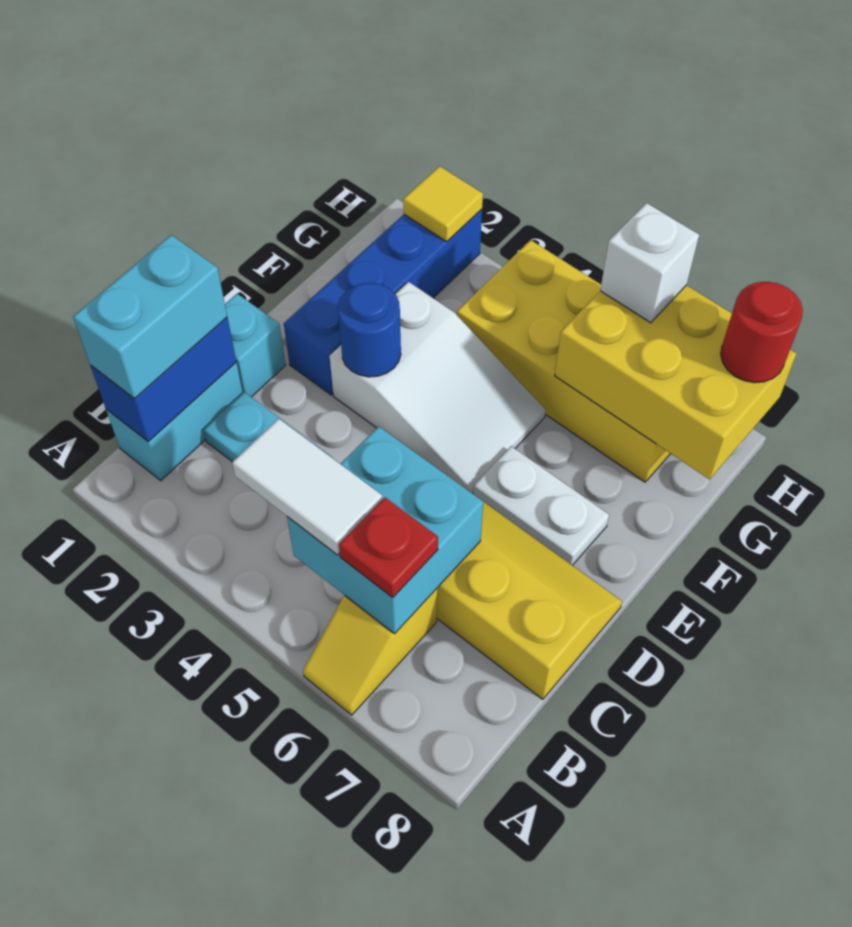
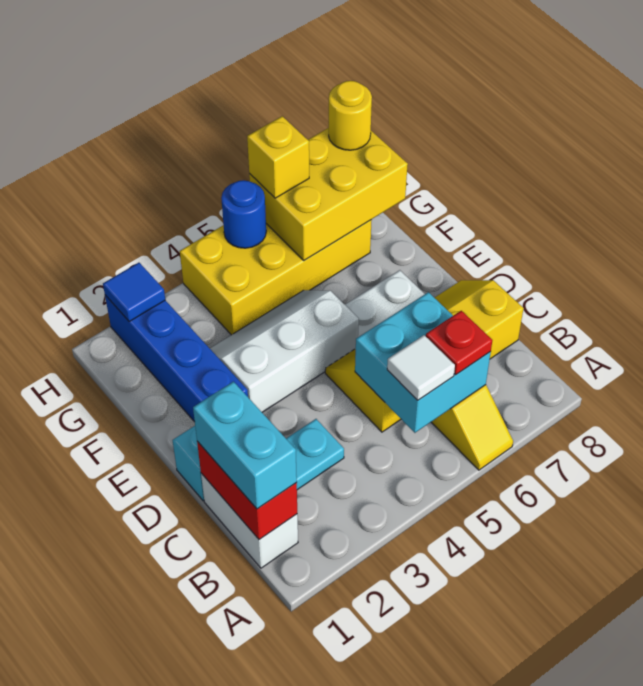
cyan 1x2 brick [106,363,243,481] -> white 1x2 brick [201,473,298,568]
blue 1x2 brick [90,318,236,442] -> red 1x2 brick [197,442,297,540]
white 1x2 tile [232,419,383,555] -> white 1x1 tile [387,335,455,400]
white 2x3 slope [329,282,546,493] -> white 2x3 slope turned to [210,290,359,412]
blue 1x1 round brick [338,283,401,377] -> blue 1x1 round brick moved to [221,180,266,248]
yellow 1x1 tile [403,166,483,242] -> blue 1x1 tile [103,263,165,322]
white 1x1 brick [600,203,699,323] -> yellow 1x1 brick [247,116,309,198]
red 1x1 round brick [721,282,803,383] -> yellow 1x1 round brick [329,81,372,150]

